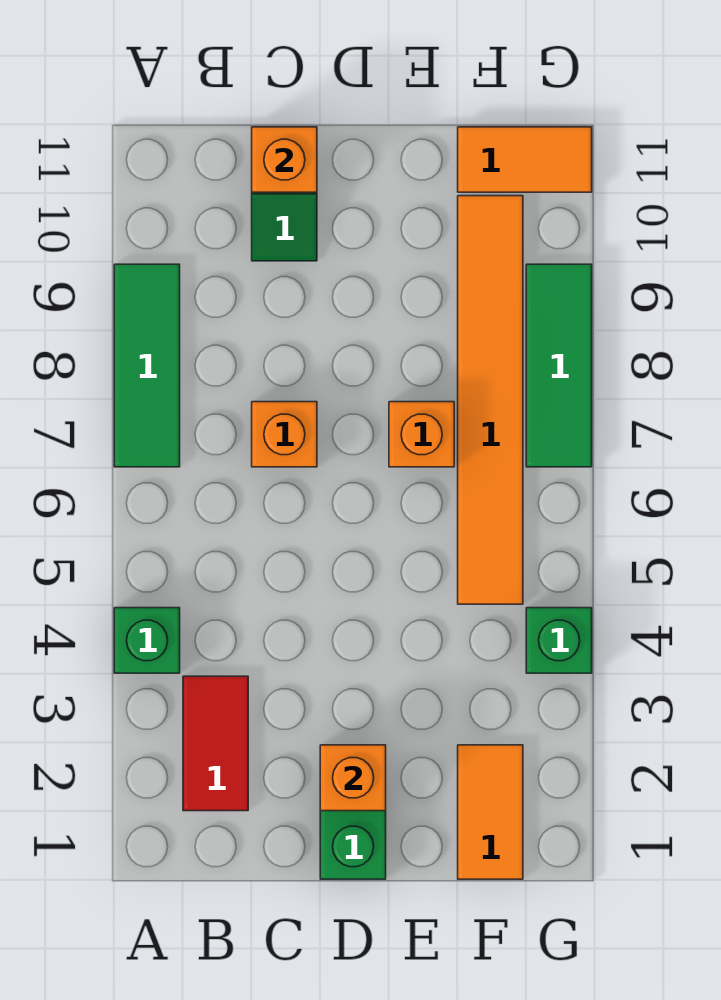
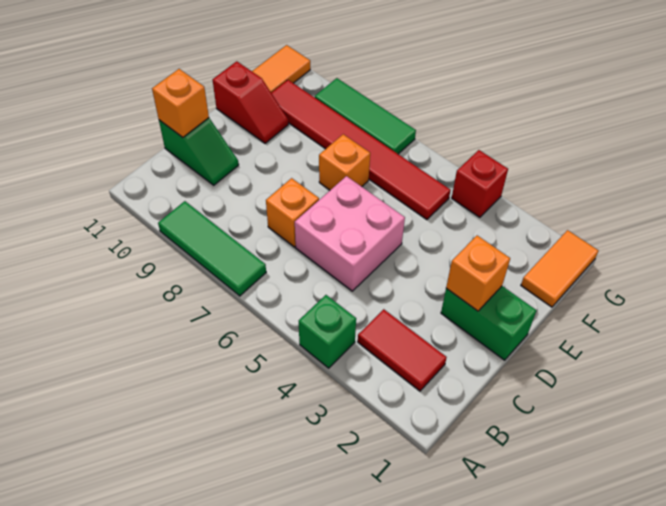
none -> pink 2x2 brick [295,176,405,291]
none -> red 1x2 slope [213,61,289,143]
orange 1x2 tile [458,745,523,879] -> orange 1x2 tile turned to [521,230,598,307]
orange 1x6 tile [458,196,523,604] -> red 1x6 tile [272,80,451,219]
green 1x1 brick [526,608,592,673] -> red 1x1 brick [452,150,508,217]

